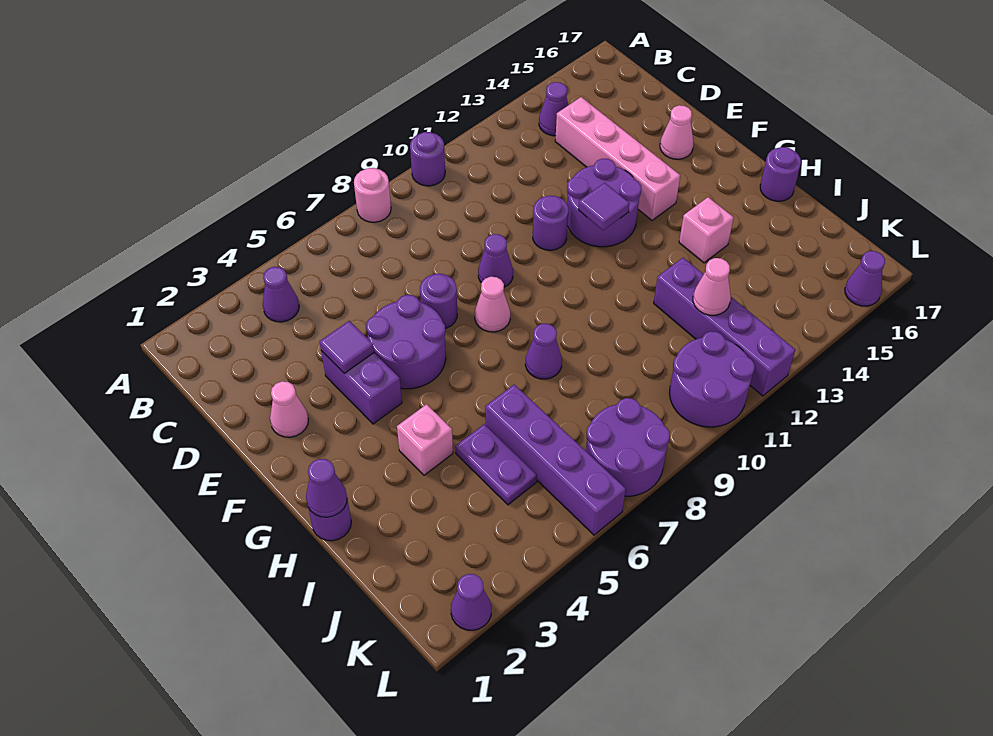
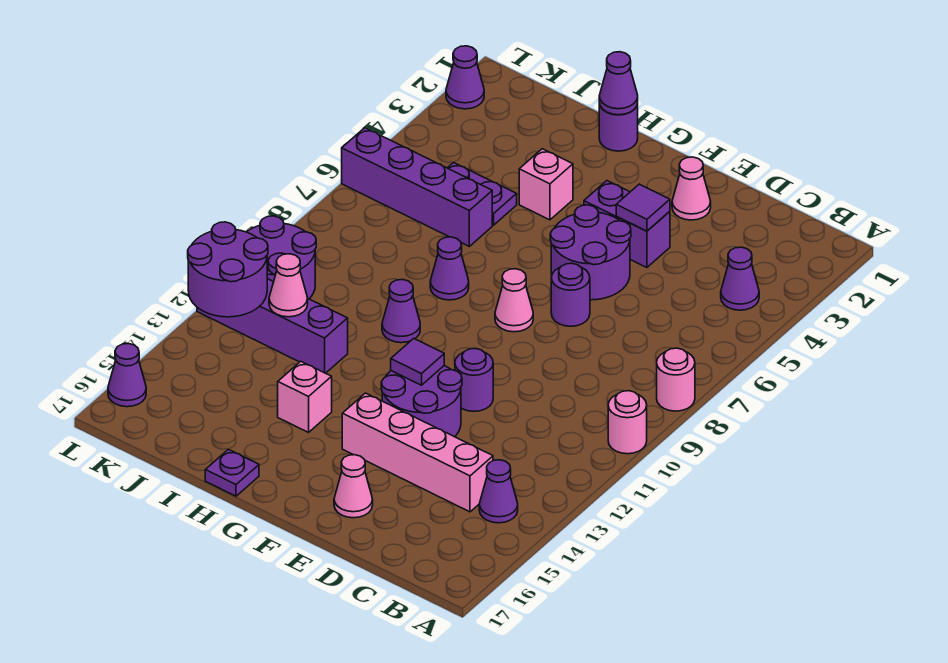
purple 1x1 round brick [410,132,445,186] -> pink 1x1 round brick [608,391,647,454]
purple 1x1 cone [478,234,513,287] -> purple 1x1 cone moved to [382,280,420,343]
purple 1x1 round brick [760,147,801,201] -> purple 1x1 plate [205,449,259,496]
purple 2x2 round brick [586,398,670,496] -> purple 2x2 round brick moved to [188,222,268,317]

